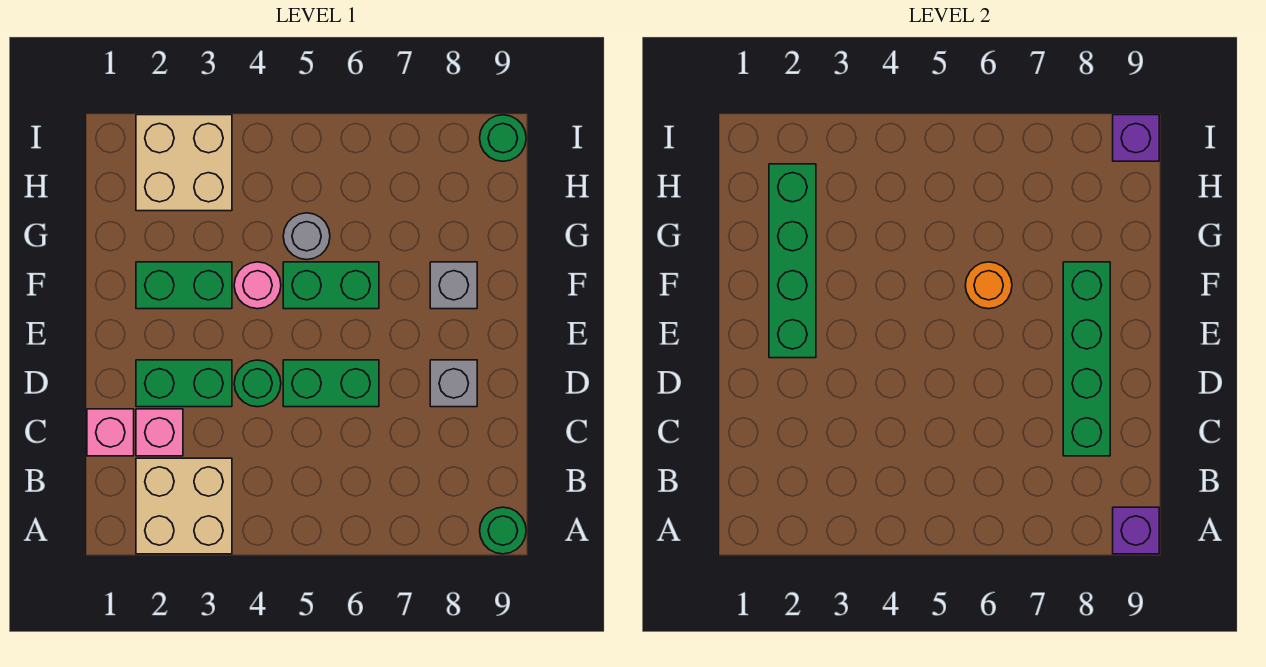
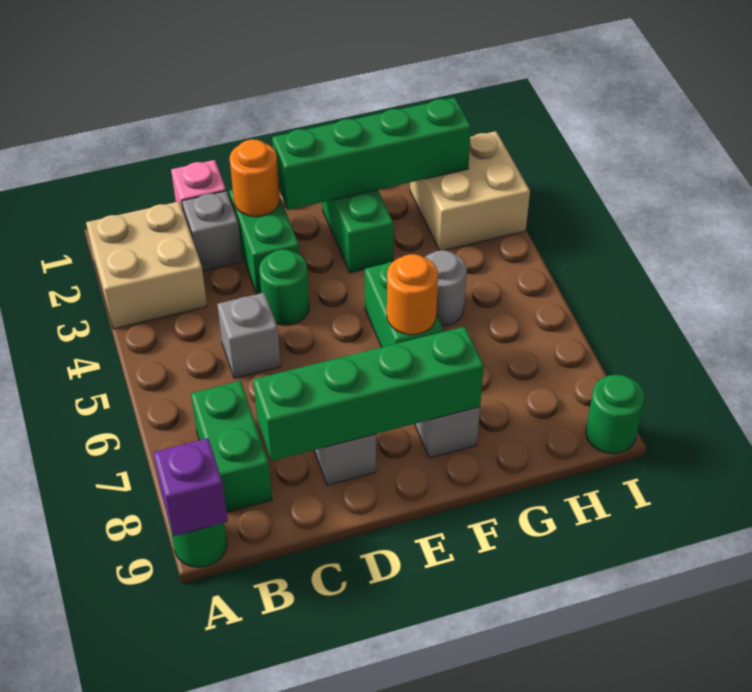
pink 1x1 brick [136,409,183,456] -> grey 1x1 brick [182,191,242,271]
none -> grey 1x1 brick [217,293,281,378]
none -> orange 1x1 round brick [229,139,280,217]
green 1x2 brick [283,360,379,407] -> green 1x2 brick moved to [191,381,272,512]
pink 1x1 round brick [234,262,281,309] -> none
purple 1x1 brick [1113,115,1159,161] -> none

